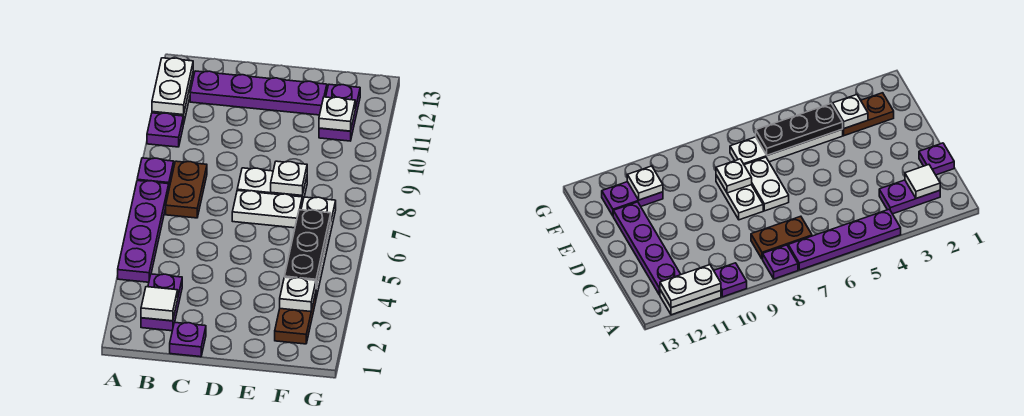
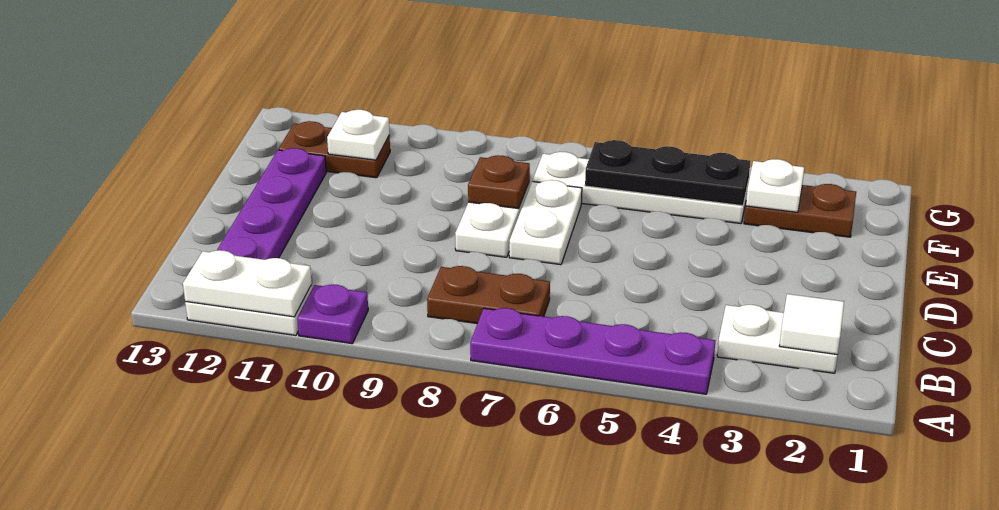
purple 1x1 plate [137,158,174,188] -> none
purple 1x2 plate [141,274,182,331] -> white 1x2 plate [717,305,837,373]
purple 1x1 plate [170,322,206,357] -> none
white 1x1 plate [271,161,307,196] -> brown 1x1 plate [468,155,530,209]
purple 1x2 plate [319,84,360,141] -> brown 1x2 plate [279,121,390,178]

